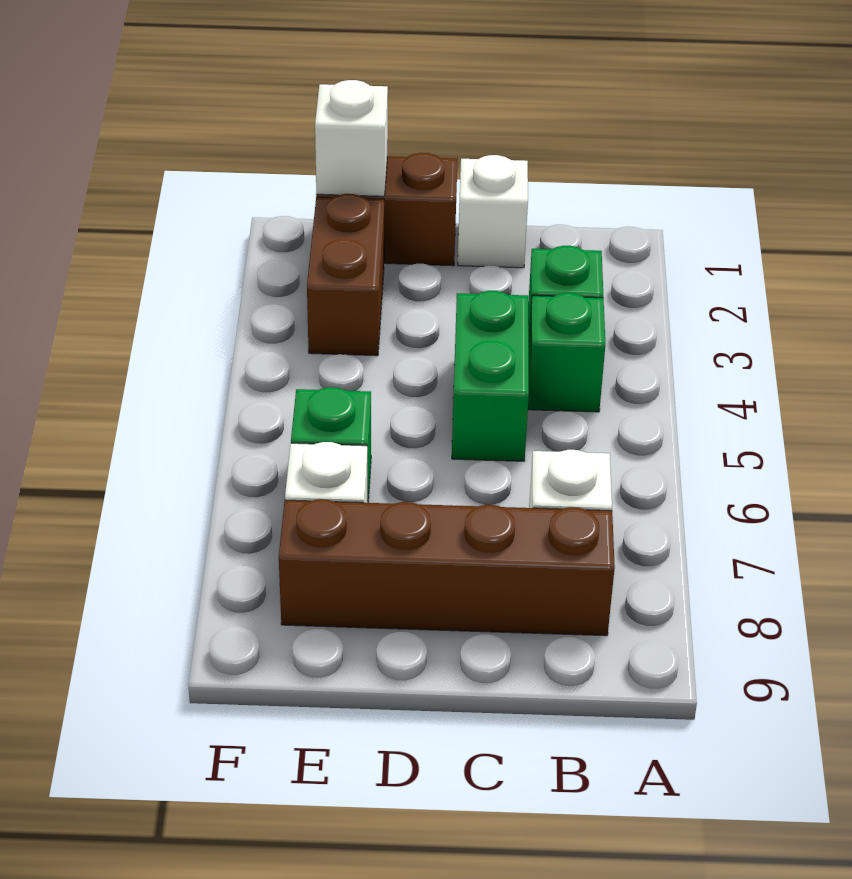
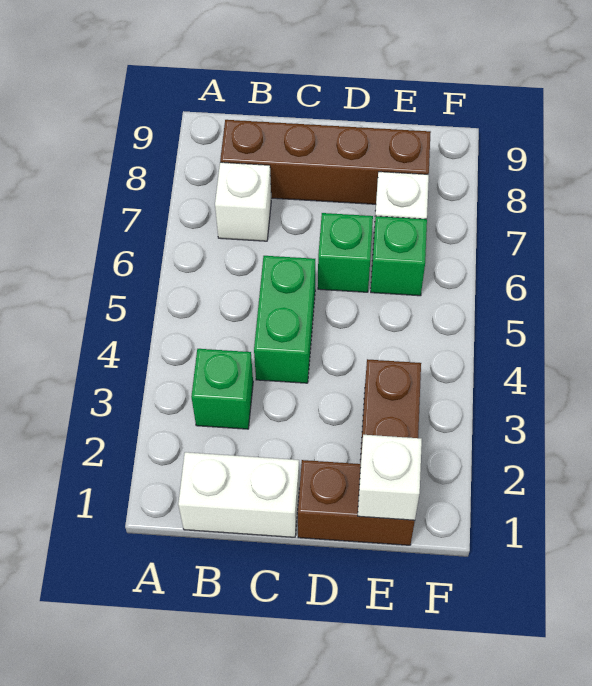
green 1x1 brick [528,293,605,412] -> green 1x1 brick moved to [318,213,373,292]
white 1x1 brick [458,155,528,268] -> white 1x2 brick [178,452,299,537]

